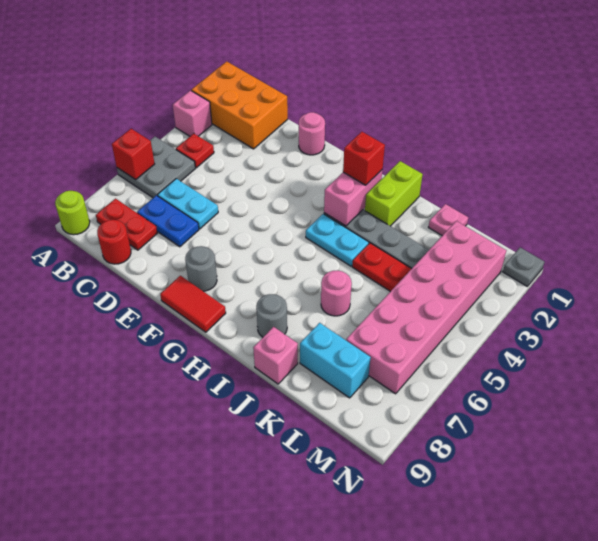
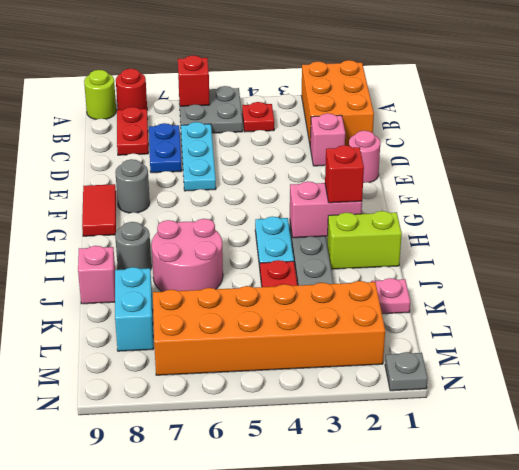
pink 1x1 brick [173,90,212,136] -> pink 1x1 brick moved to [310,113,345,166]
cyan 1x2 plate [158,179,218,229] -> cyan 1x3 plate [181,122,216,191]
red 1x1 round brick [97,220,131,264] -> red 1x1 round brick moved to [116,69,147,110]
pink 1x1 round brick [321,271,352,316] -> pink 2x2 round brick [152,219,223,292]
pink 2x6 brick [346,221,507,394] -> orange 2x6 brick [153,281,385,375]

